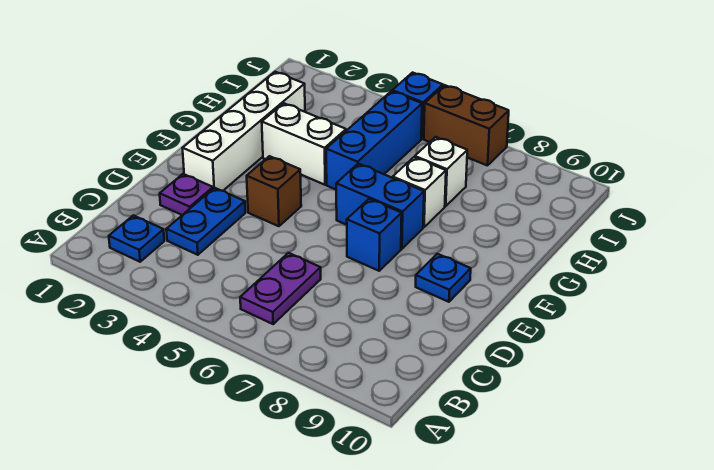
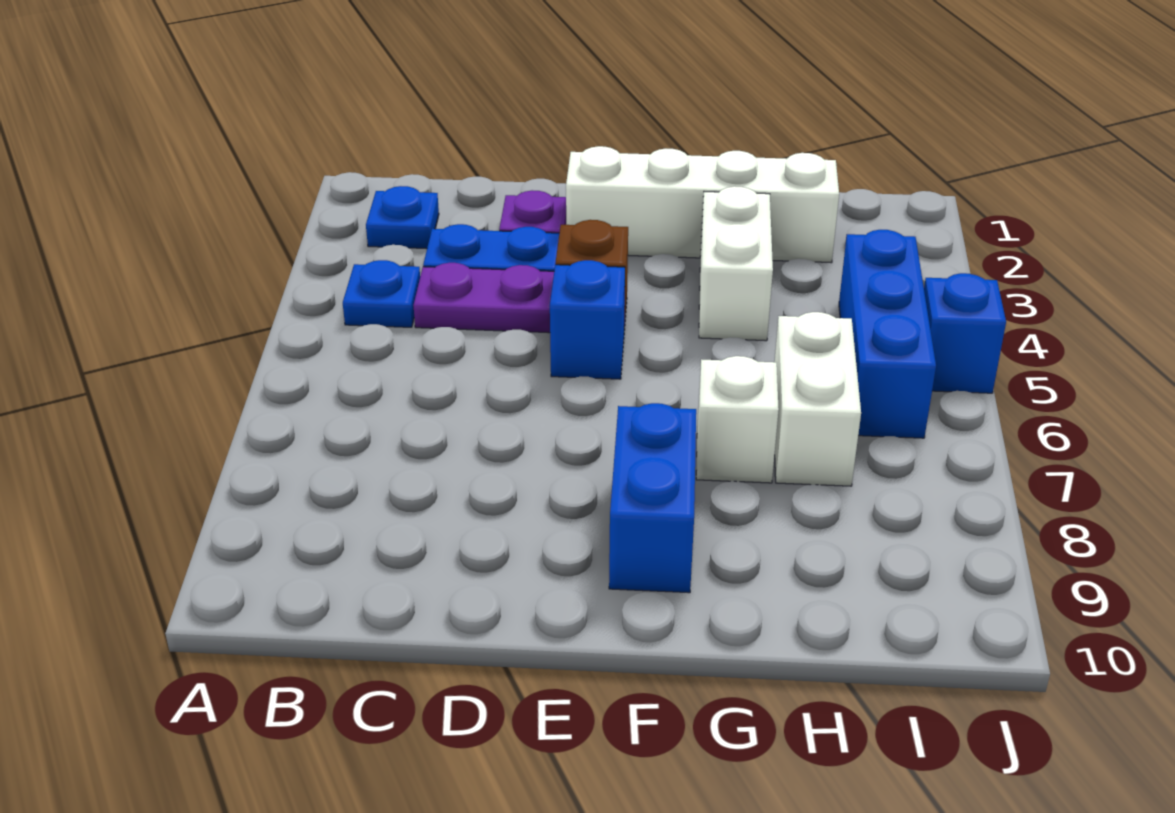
purple 1x2 plate [240,253,321,324] -> purple 1x2 plate moved to [413,263,554,333]
blue 1x1 brick [347,199,402,271] -> blue 1x1 brick moved to [550,260,625,379]
blue 1x1 plate [416,254,471,302] -> blue 1x1 plate moved to [343,260,420,327]
blue 1x2 brick [336,164,424,249] -> blue 1x2 brick moved to [609,403,696,593]
blue 1x3 brick [326,91,422,189] -> blue 1x3 brick turned to [839,230,936,438]
white 1x1 brick [415,137,467,206] -> white 1x2 brick [774,312,861,486]
brown 1x2 brick [424,85,509,166] -> none

